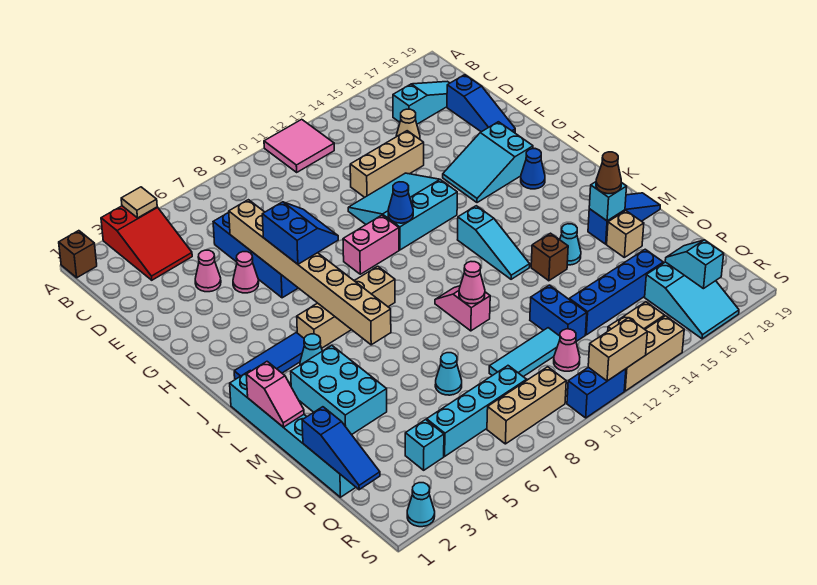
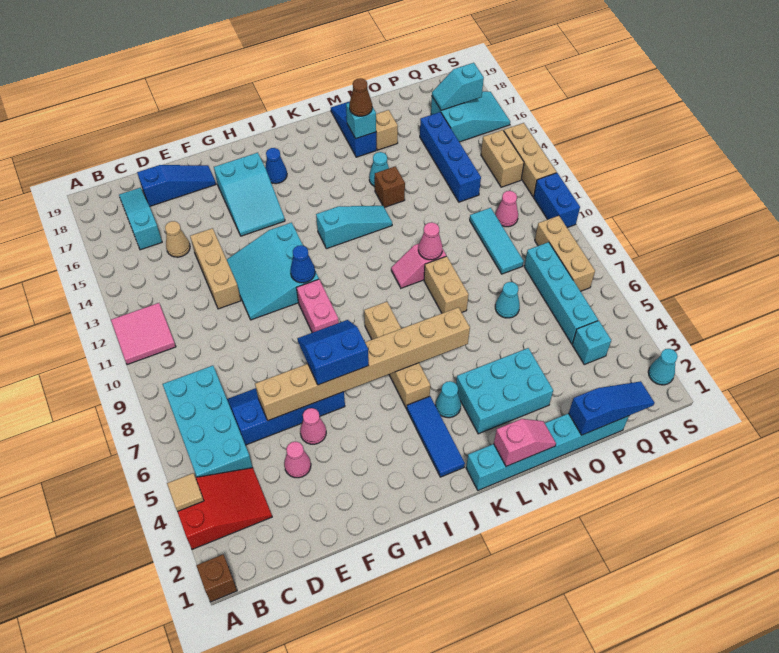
none -> cyan 2x4 brick [163,366,253,477]
blue 1x2 brick [530,285,587,342] -> none
tan 1x2 brick [588,318,647,381] -> tan 1x2 brick moved to [424,256,469,313]

